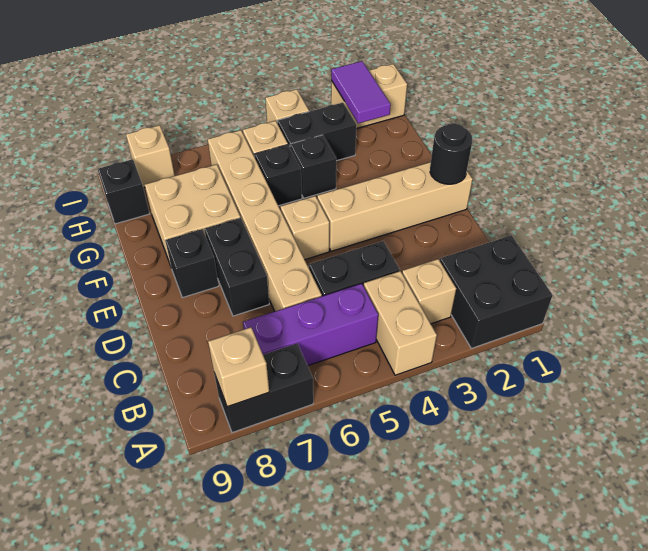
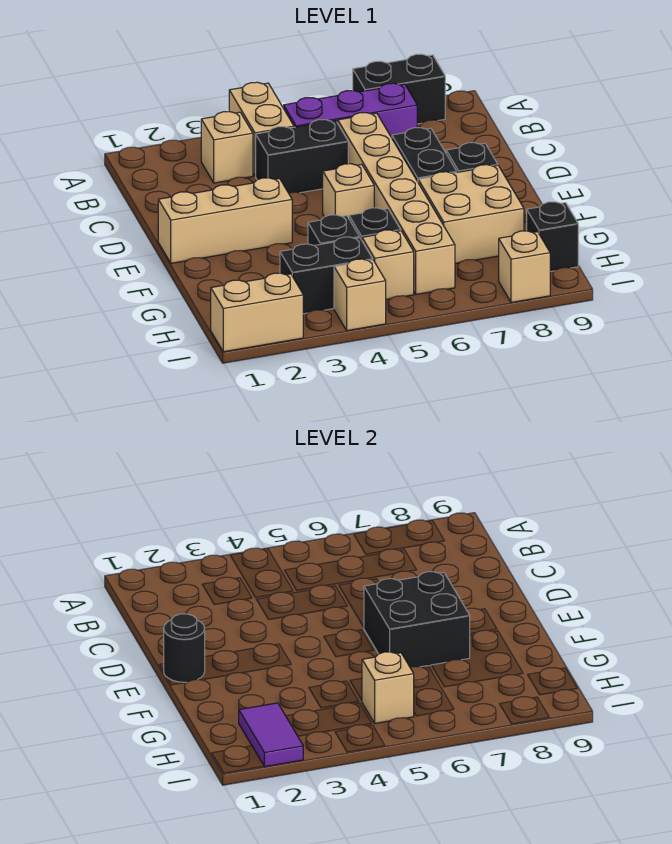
black 2x2 brick [440,235,553,348] -> black 2x2 brick moved to [364,572,470,667]
tan 1x1 brick [208,327,269,407] -> tan 1x1 brick moved to [362,652,414,723]
tan 1x4 brick [317,162,473,251] -> tan 1x3 brick [158,178,292,263]

